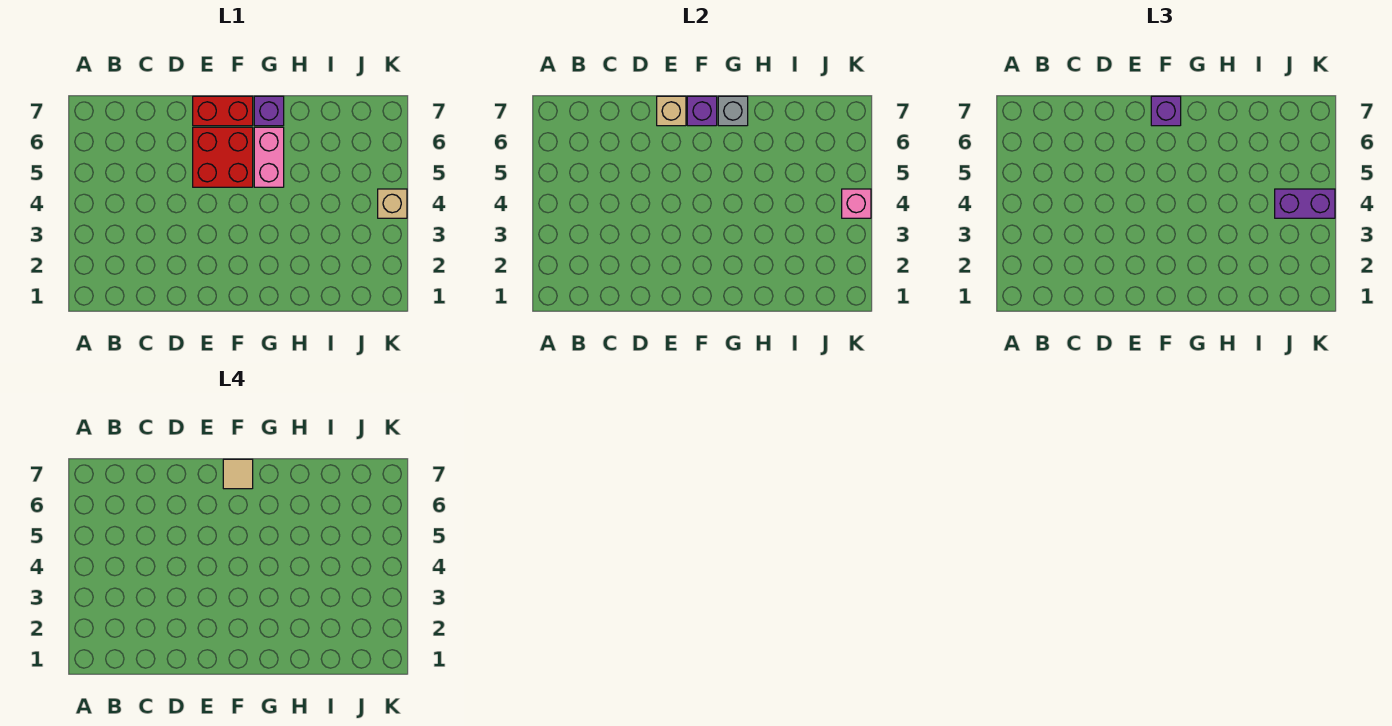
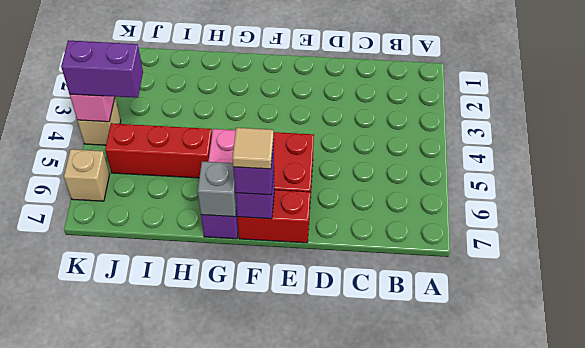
tan 1x1 brick [657,96,686,126] -> tan 1x1 brick moved to [64,149,110,201]
none -> red 1x3 brick [105,123,212,178]

